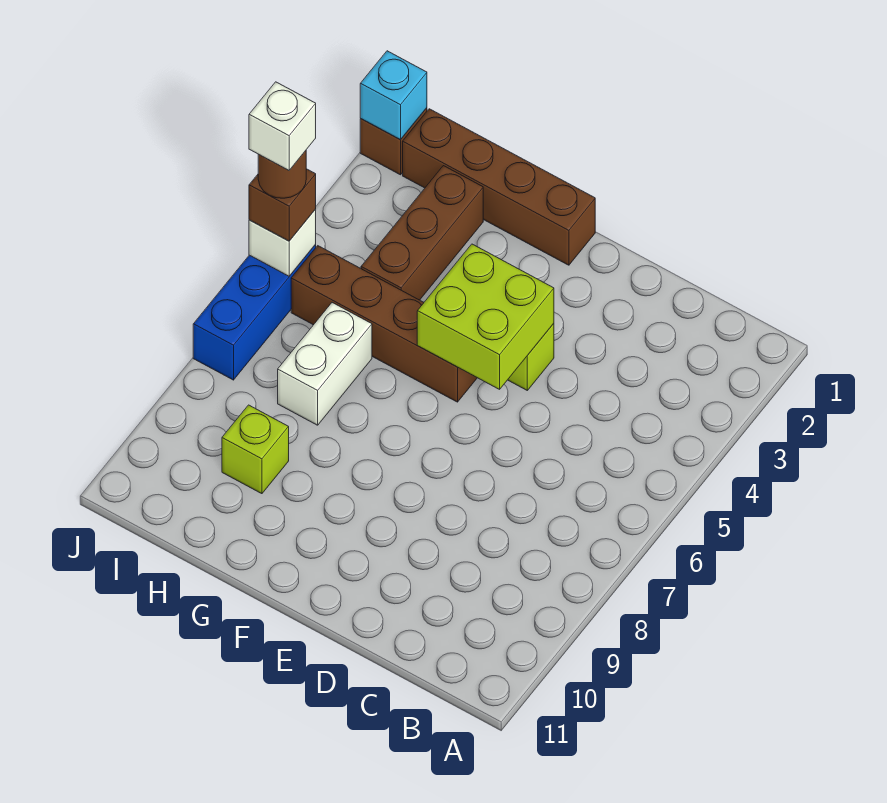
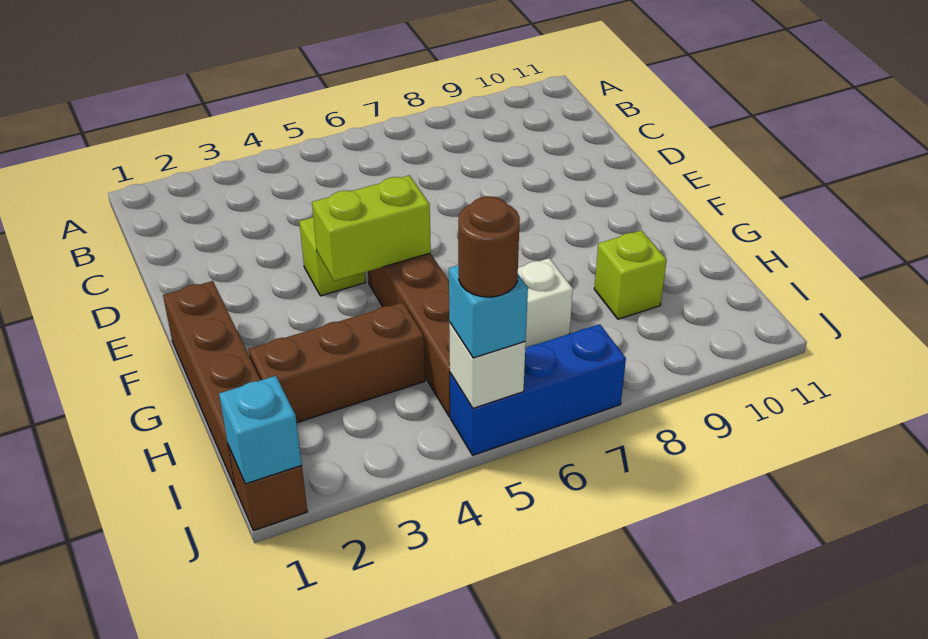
lime 2x2 brick [417,244,554,389] -> lime 1x2 brick [312,175,431,281]
brown 1x1 brick [249,169,316,241] -> cyan 1x1 brick [449,265,528,358]
white 1x1 brick [249,82,316,170] -> none

